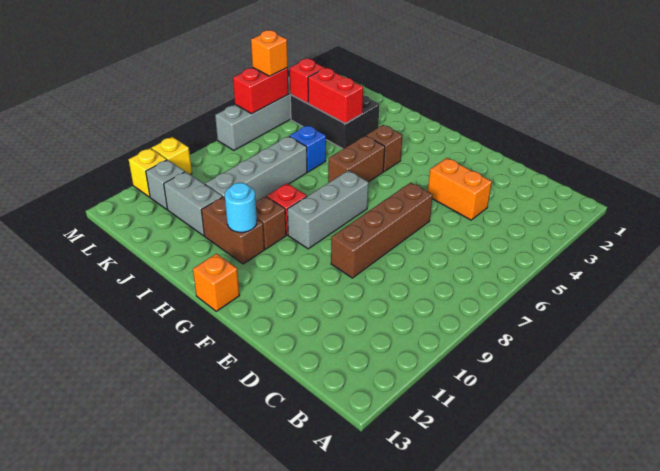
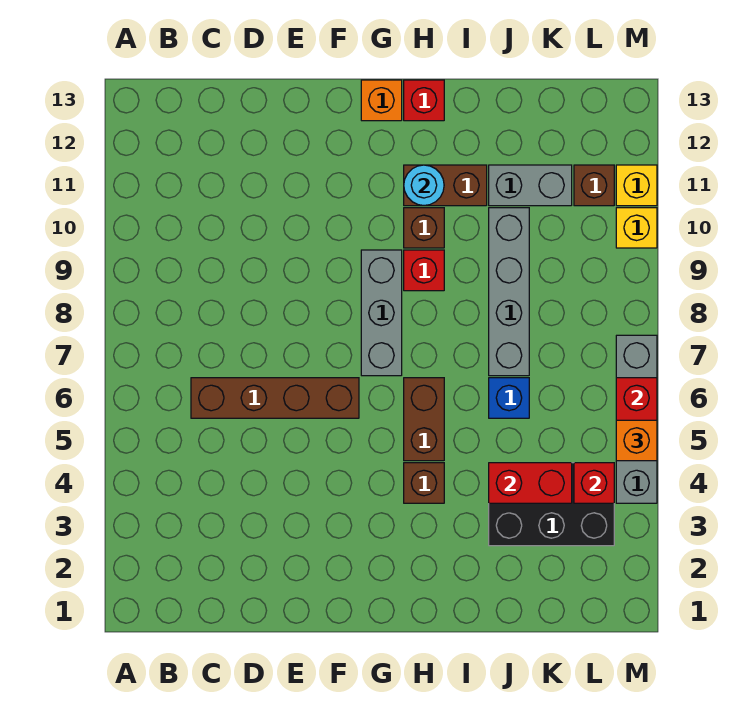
orange 1x2 brick [428,158,492,220] -> none
brown 1x4 brick [331,183,433,278] -> brown 1x4 brick turned to [191,378,359,418]
none -> red 1x1 brick [404,80,444,121]
grey 1x1 brick [146,160,185,209] -> brown 1x1 brick [574,165,614,206]

